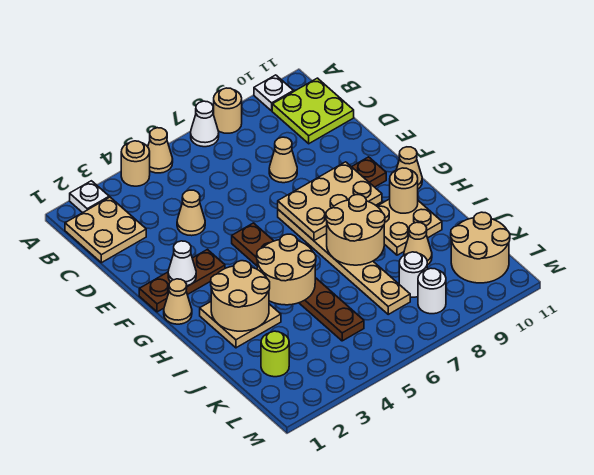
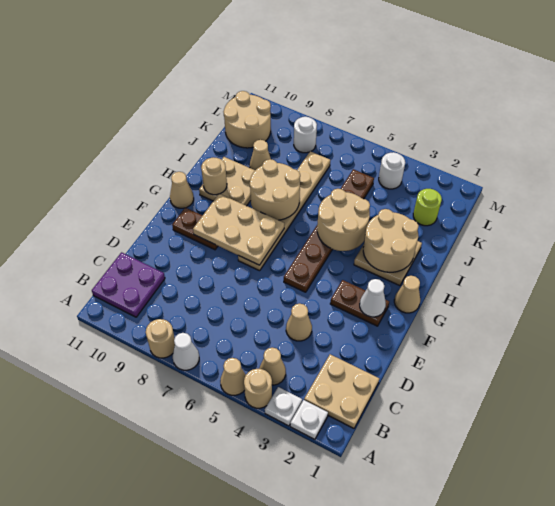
white 1x1 plate [254,75,294,111] -> white 1x1 plate moved to [265,387,302,426]
lime 2x2 plate [272,78,354,144] -> purple 2x2 plate [92,252,165,317]
tan 1x1 cone [269,137,297,183] -> tan 1x1 cone moved to [259,348,286,385]
brown 1x3 plate [139,250,225,312] -> brown 1x2 plate [330,280,389,326]
white 1x1 round brick [399,252,427,297] -> white 1x1 round brick moved to [379,152,405,189]

